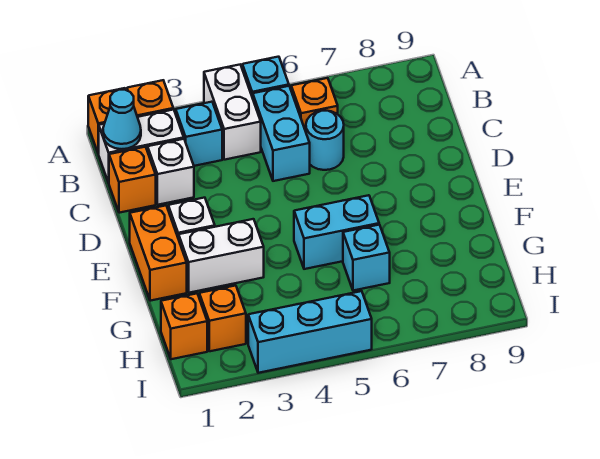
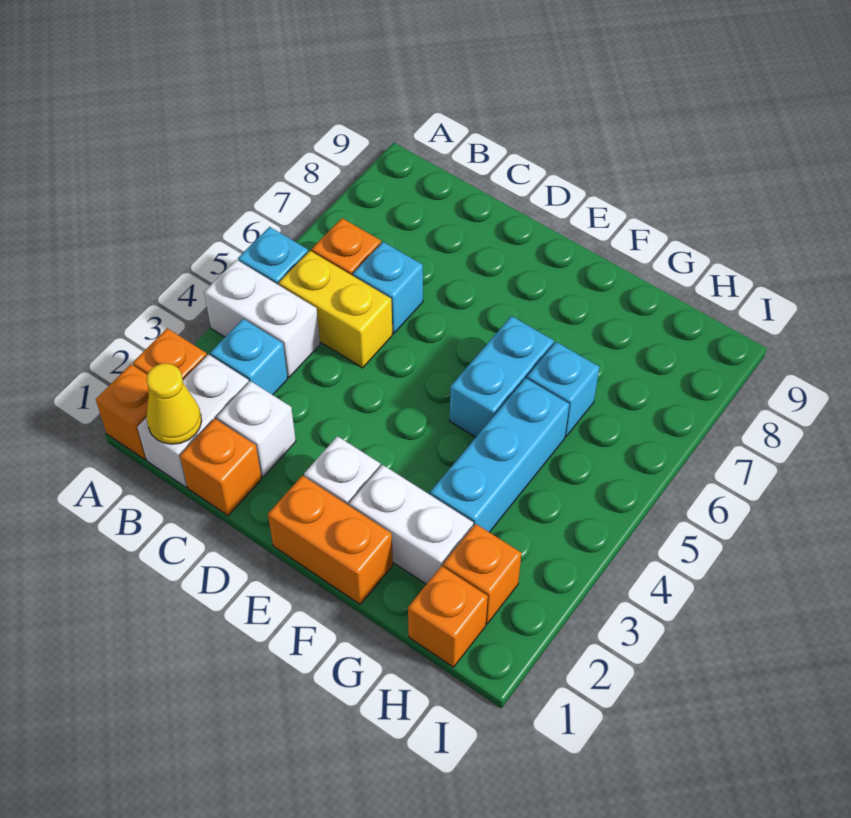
cyan 1x1 cone [103,90,141,149] -> yellow 1x1 cone [146,363,202,444]
cyan 1x2 brick [253,86,310,181] -> yellow 1x2 brick [279,251,392,368]
cyan 1x1 round brick [306,111,344,170] -> cyan 1x1 brick [353,242,423,333]
white 1x2 brick [179,219,264,293] -> white 1x2 brick turned to [349,465,473,584]
cyan 1x3 brick [248,291,372,373] -> cyan 1x3 brick moved to [430,378,569,532]

